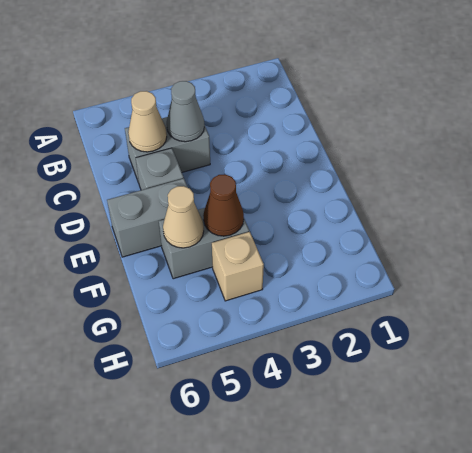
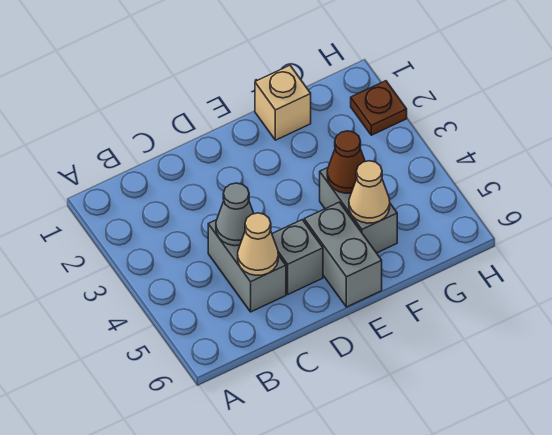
tan 1x1 brick [212,232,264,301] -> tan 1x1 brick moved to [255,65,311,140]
none -> brown 1x1 plate [351,81,407,135]

